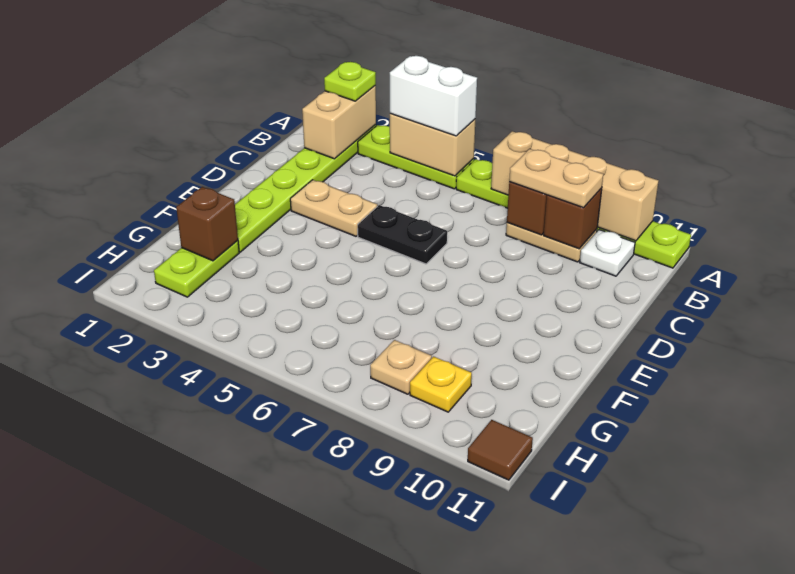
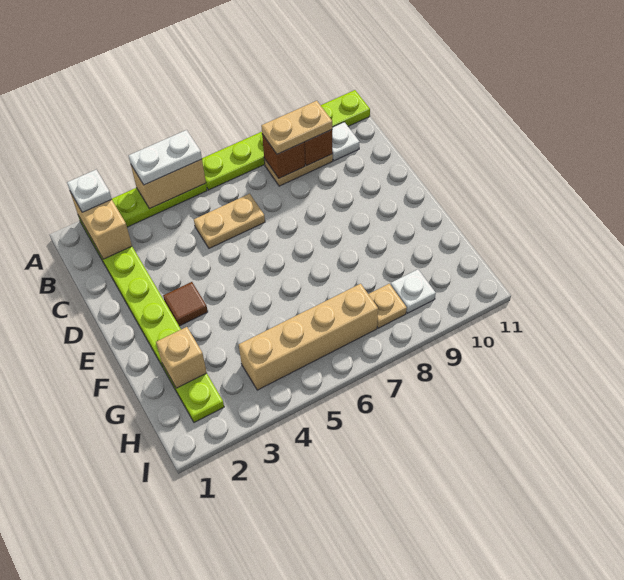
lime 1x1 plate [324,62,376,101] -> white 1x1 plate [67,170,112,212]
white 1x2 brick [390,56,477,136] -> white 1x2 plate [129,130,202,185]
tan 1x4 brick [491,131,659,241] -> tan 1x4 brick moved to [239,284,378,390]
tan 1x2 plate [290,180,377,236] -> tan 1x2 plate moved to [194,194,265,248]
black 1x2 plate [358,205,447,264] -> none
brown 1x1 brick [176,187,238,261] -> tan 1x1 brick [156,327,207,388]
yellow 1x1 plate [410,357,472,412] -> white 1x1 plate [391,269,436,313]
brown 1x1 tile [468,420,533,480] -> brown 1x1 tile moved to [163,282,208,326]

